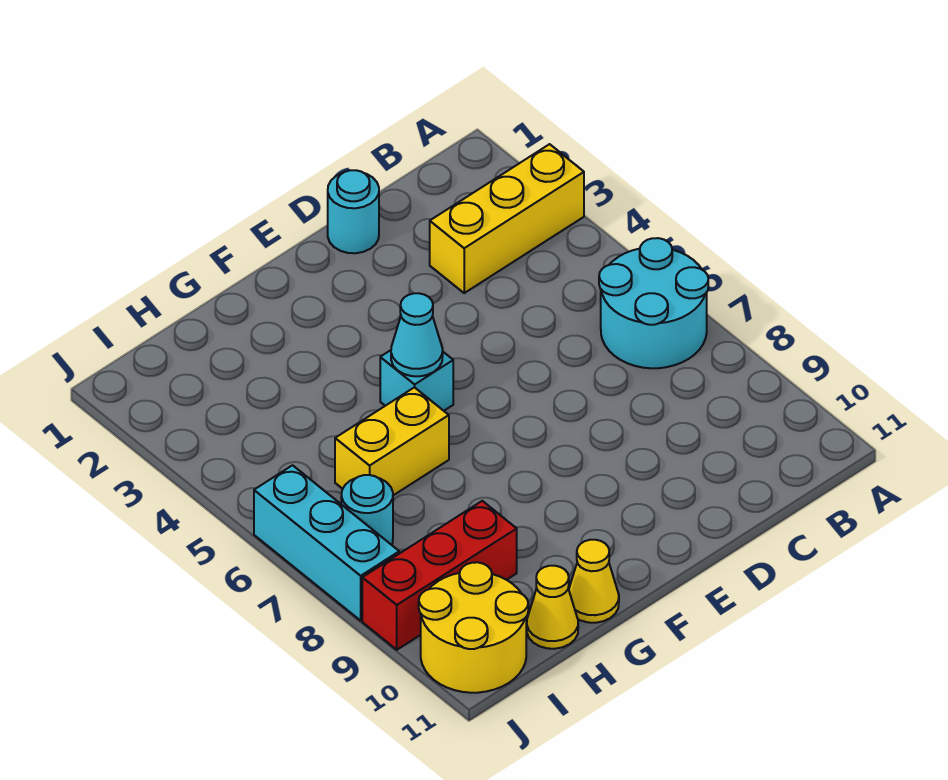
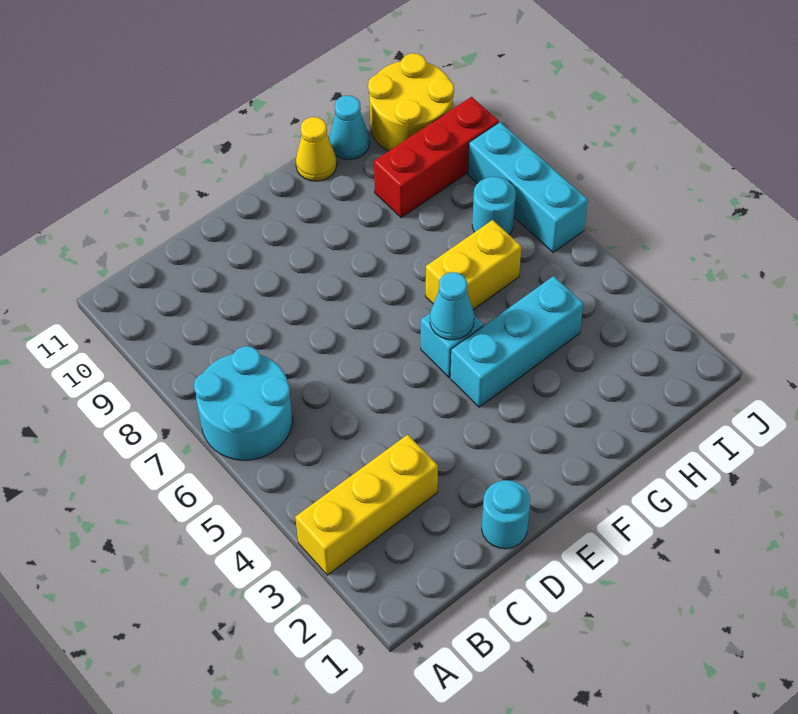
none -> cyan 1x3 brick [450,276,583,407]
yellow 1x1 cone [527,566,578,649] -> cyan 1x1 cone [329,95,369,160]

